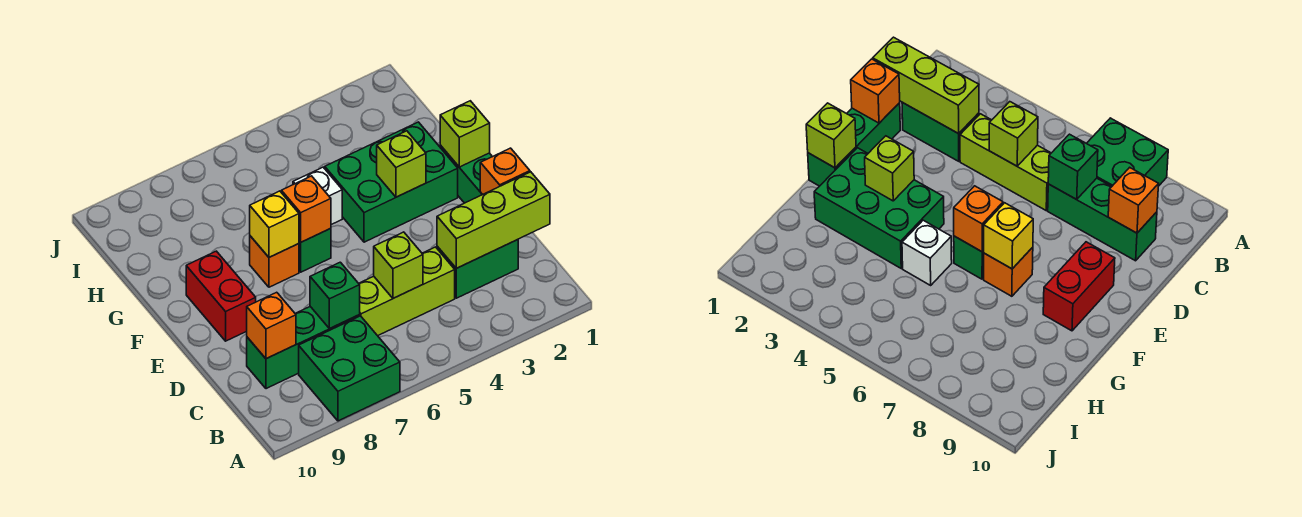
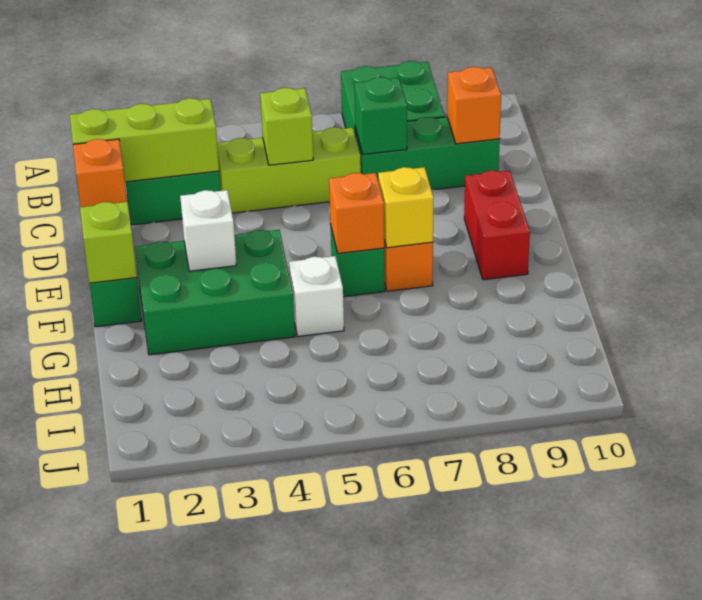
lime 1x1 brick [377,131,426,197] -> white 1x1 brick [180,190,236,271]

